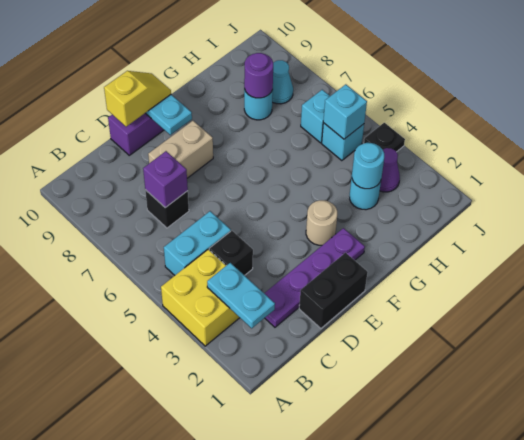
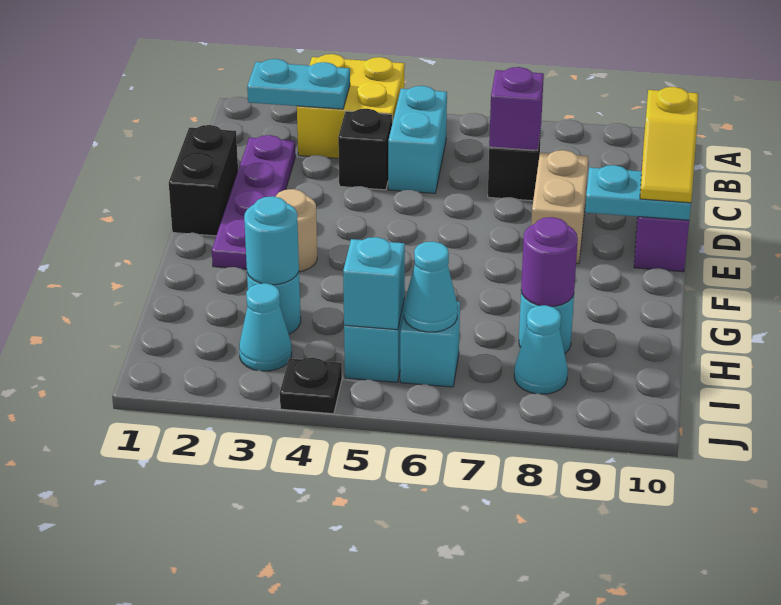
purple 1x1 cone [380,148,400,192] -> cyan 1x1 cone [239,283,292,371]
none -> cyan 1x1 cone [404,241,458,332]

